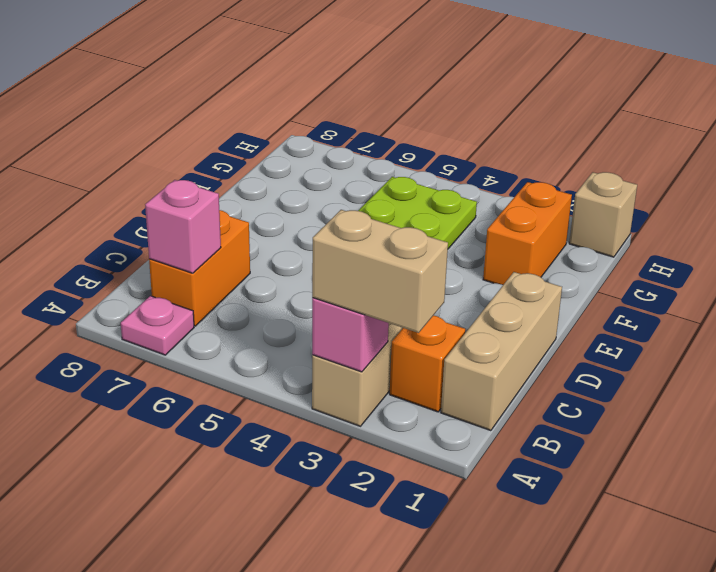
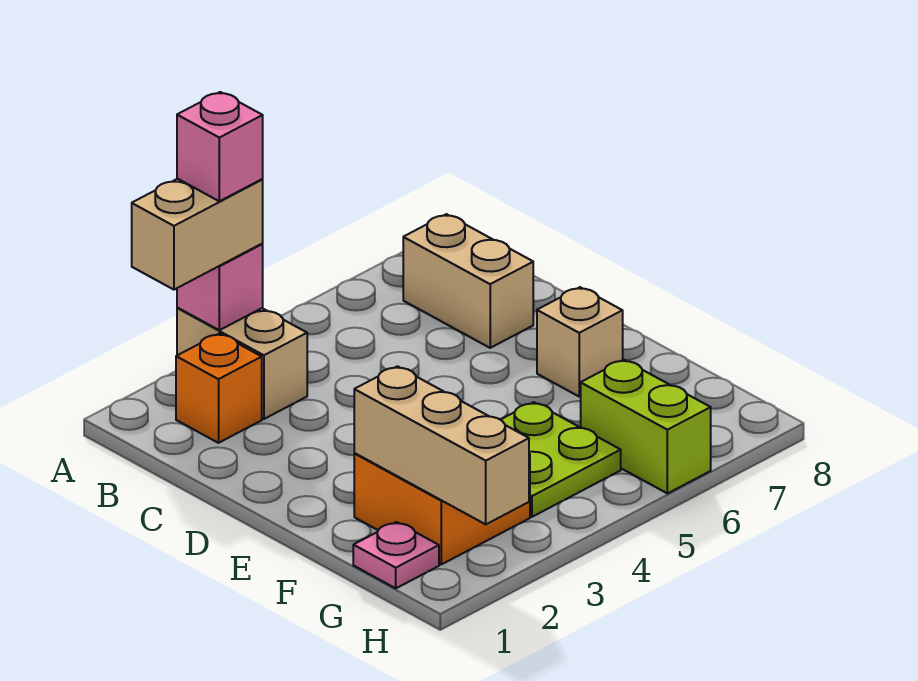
pink 1x1 plate [121,296,194,355] -> pink 1x1 plate moved to [353,522,439,588]
tan 1x3 brick [441,272,562,431] -> tan 1x3 brick moved to [354,366,529,524]
orange 1x2 brick [149,210,250,326] -> tan 1x2 brick [403,214,533,348]
pink 1x1 brick [145,180,221,273] -> pink 1x1 brick moved to [177,92,263,201]
orange 1x2 brick [483,182,572,285] -> orange 2x2 brick [354,453,530,564]
none -> lime 1x2 brick [581,360,711,493]
tan 1x1 brick [569,172,637,257] -> tan 1x1 brick moved to [537,287,623,396]

